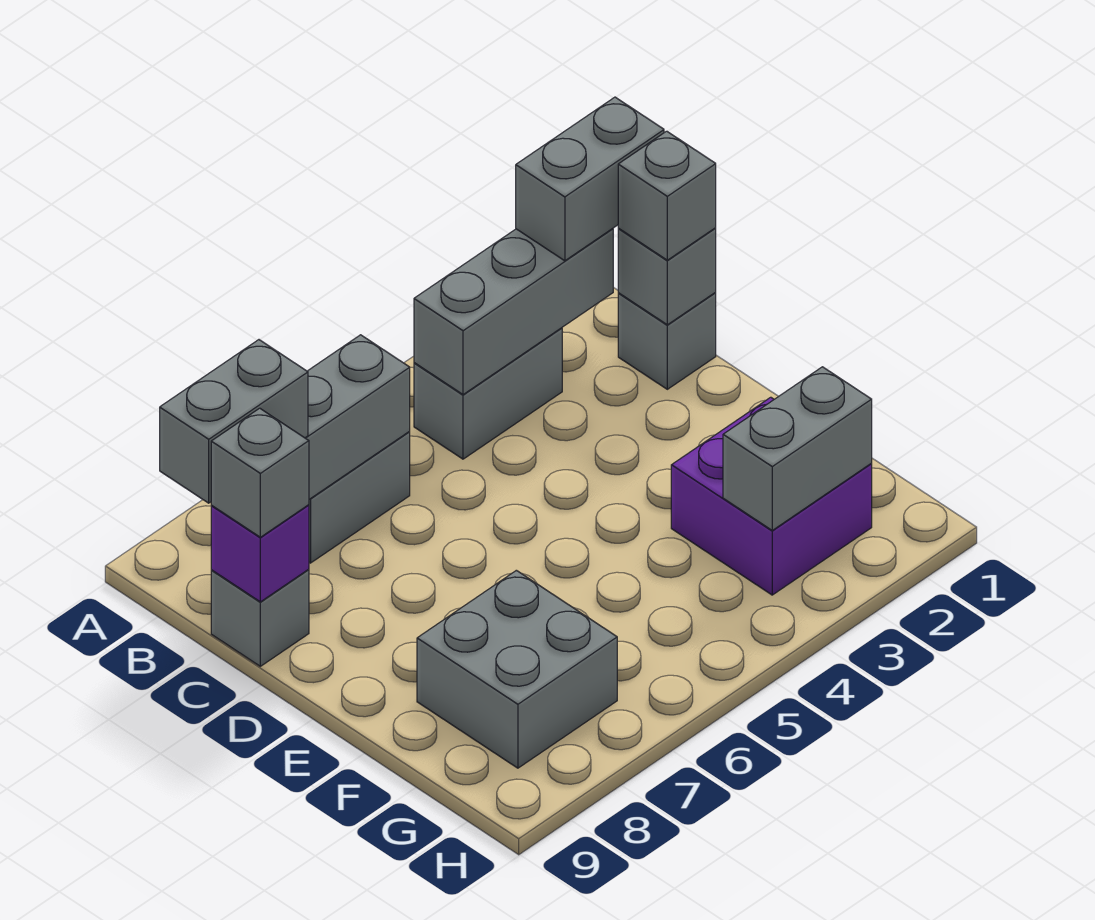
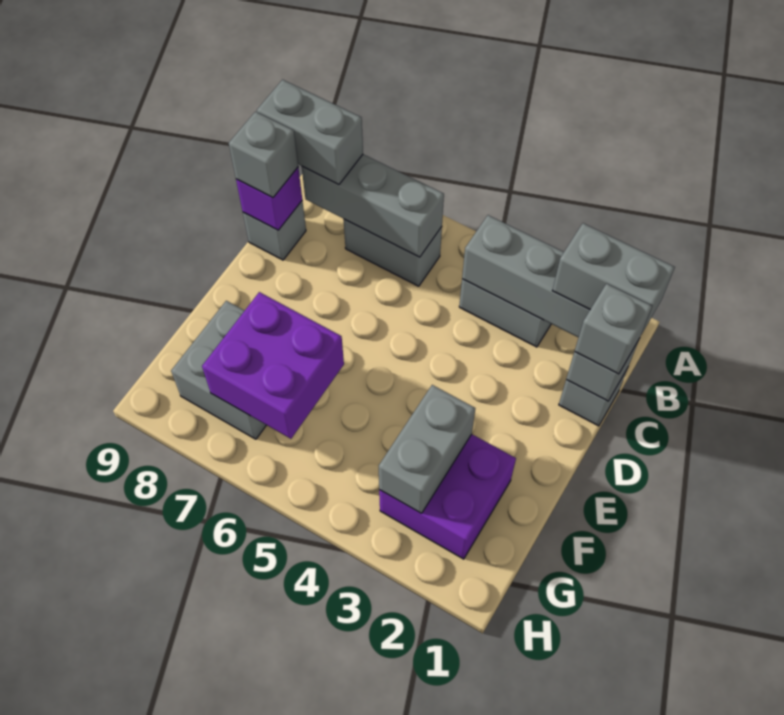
none -> purple 2x2 brick [202,292,344,439]
grey 1x2 brick [723,367,872,530] -> grey 1x2 brick turned to [379,385,475,513]

